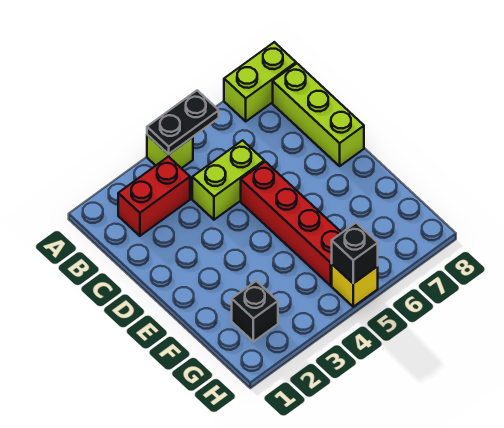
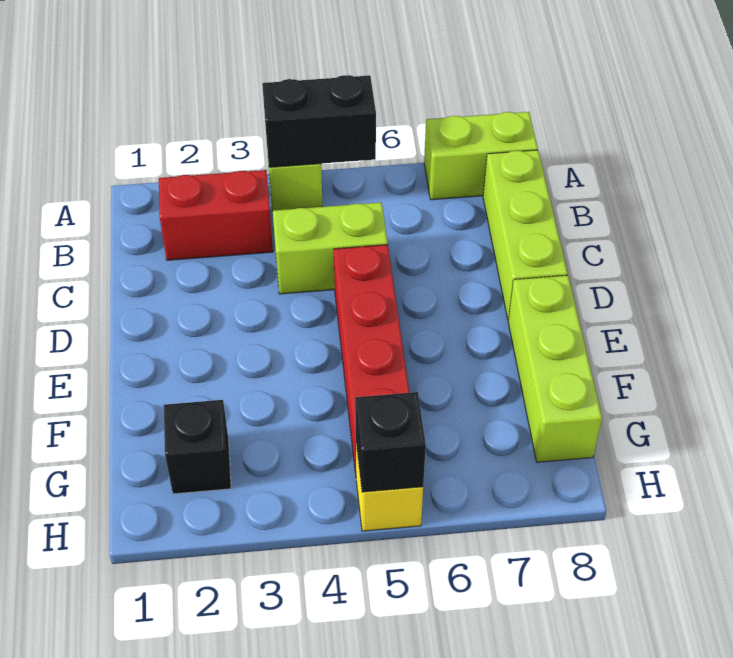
black 1x2 plate [147,90,219,154] -> black 1x2 brick [262,75,376,167]
none -> lime 1x3 brick [508,275,602,462]

